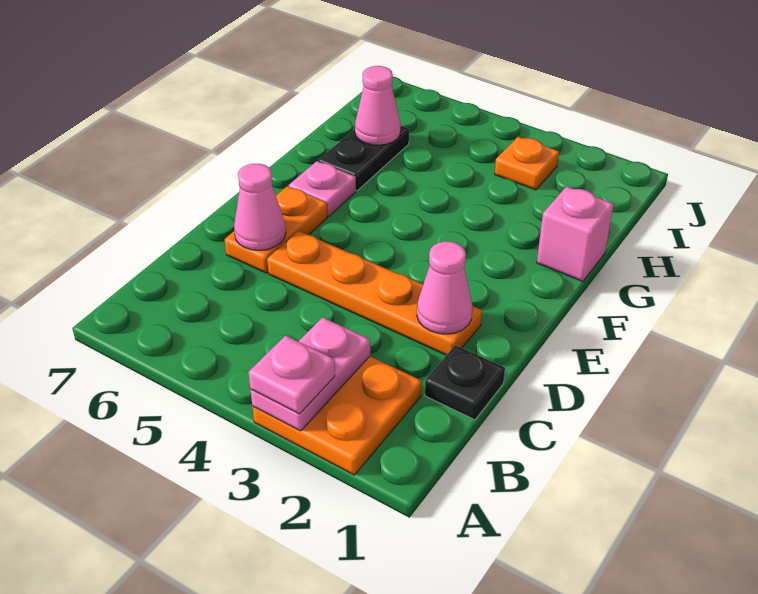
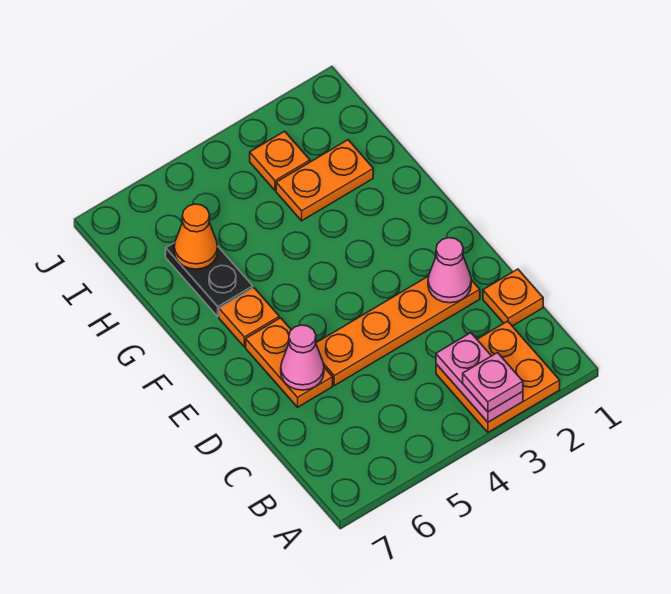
black 1x1 plate [425,345,505,420] -> orange 1x1 plate [483,269,543,326]
pink 1x1 plate [289,161,356,217] -> orange 1x1 plate [219,288,279,347]
pink 1x1 brick [537,186,614,281] -> none
none -> orange 1x2 plate [276,140,373,221]
pink 1x1 cone [355,66,401,145] -> orange 1x1 cone [174,204,218,269]

